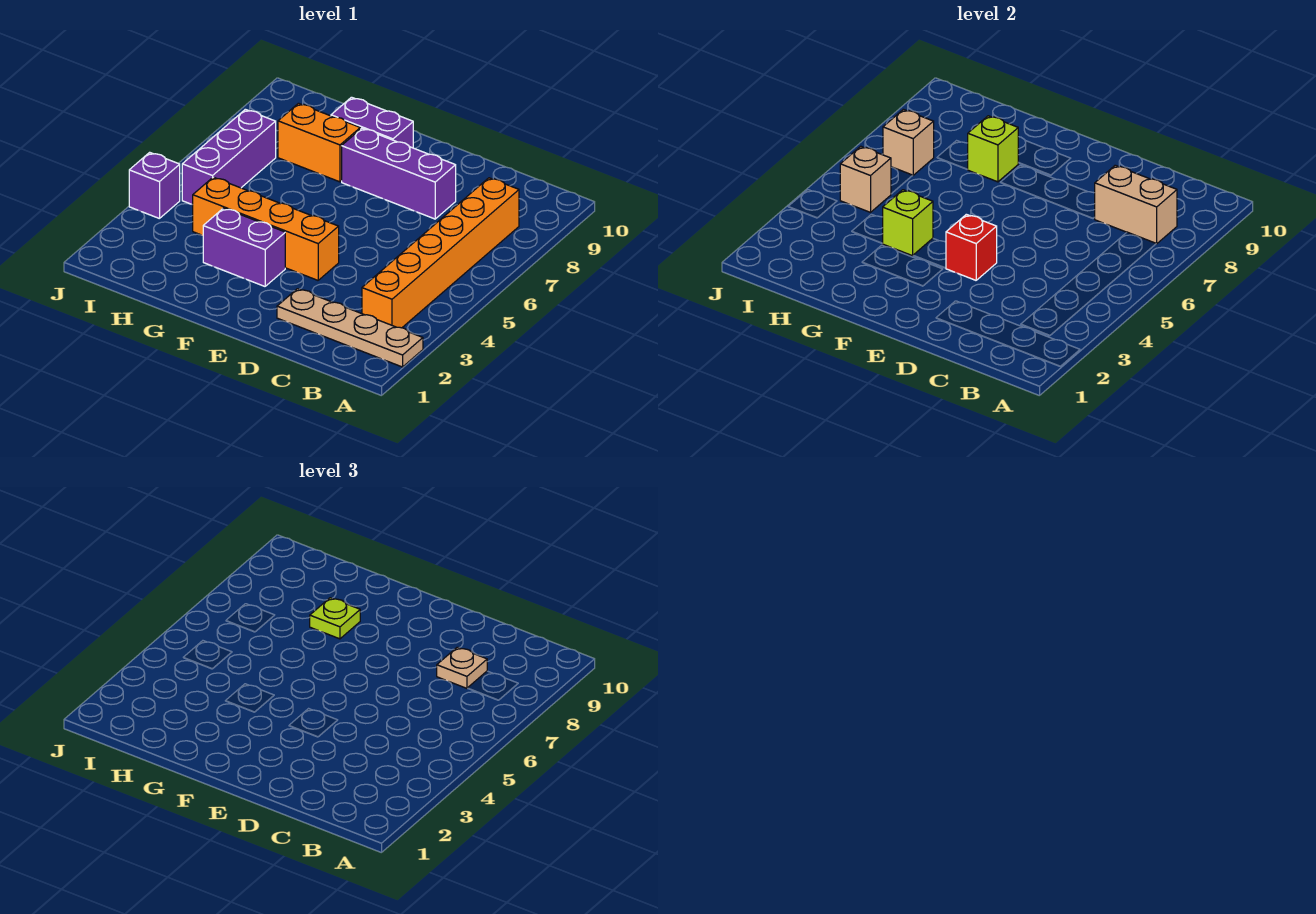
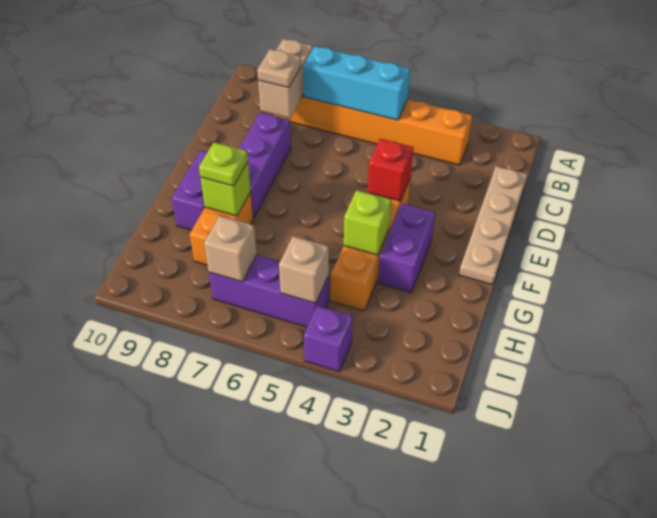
tan 1x4 plate [277,289,423,367] -> tan 1x4 plate moved to [459,166,527,285]
none -> cyan 1x3 brick [303,46,410,120]

